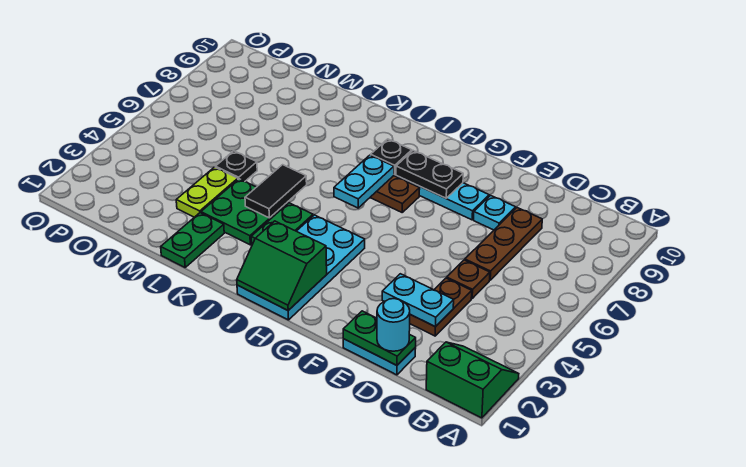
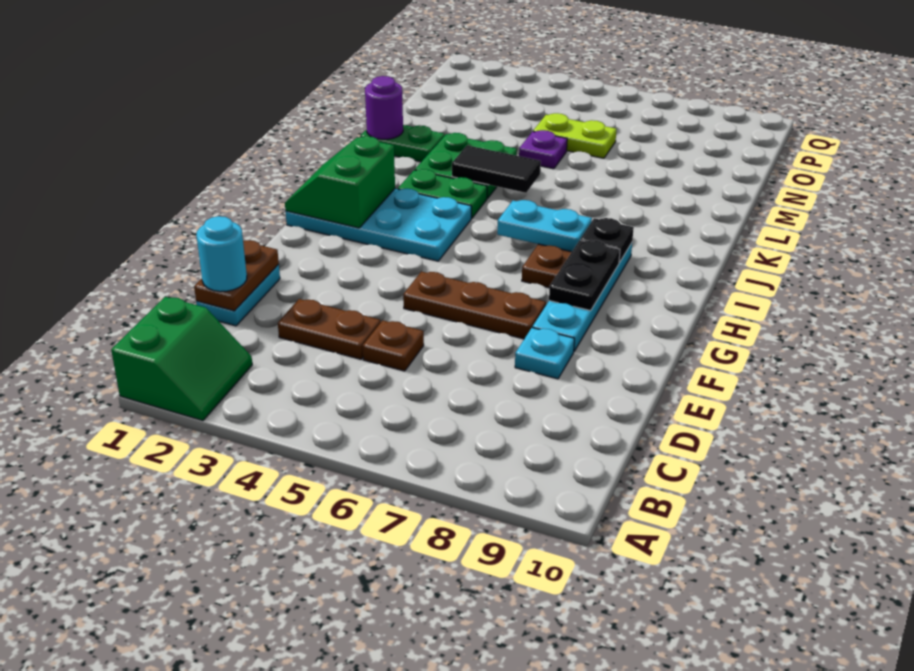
green 1x2 plate [343,311,416,365] -> brown 1x2 plate [194,240,279,311]
cyan 1x2 plate [382,274,454,327] -> none
brown 1x3 plate [465,208,542,280] -> brown 1x3 plate moved to [403,272,546,339]
none -> purple 1x1 round brick [365,76,403,139]
lime 1x2 plate [176,167,238,217] -> lime 1x2 plate moved to [533,113,616,158]
black 1x1 plate [215,151,257,182] -> purple 1x1 plate [519,130,567,169]

